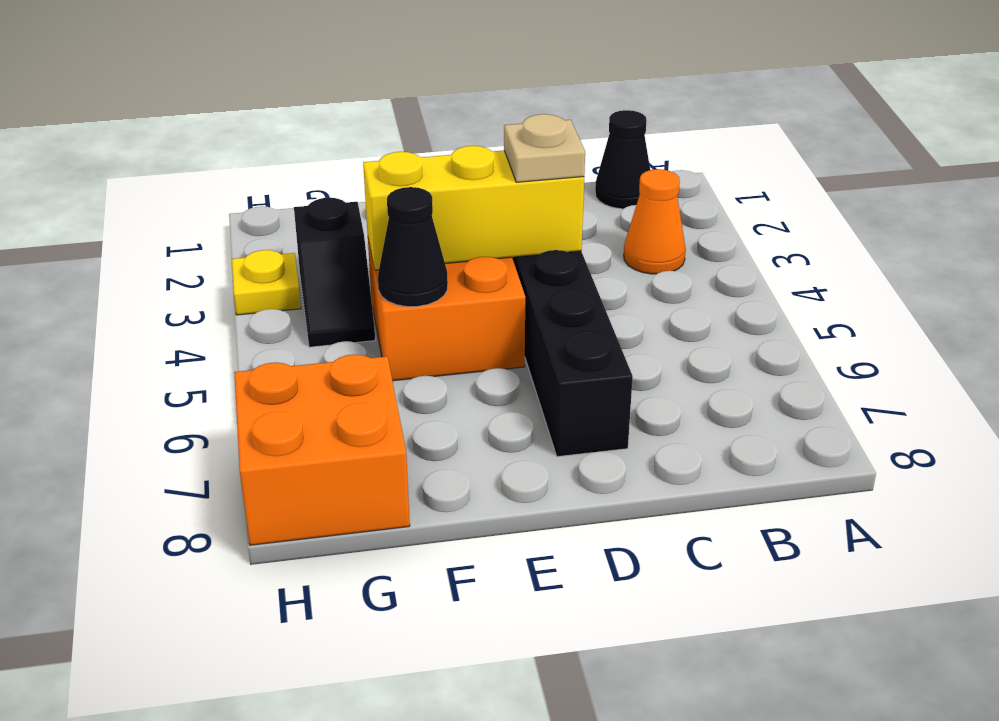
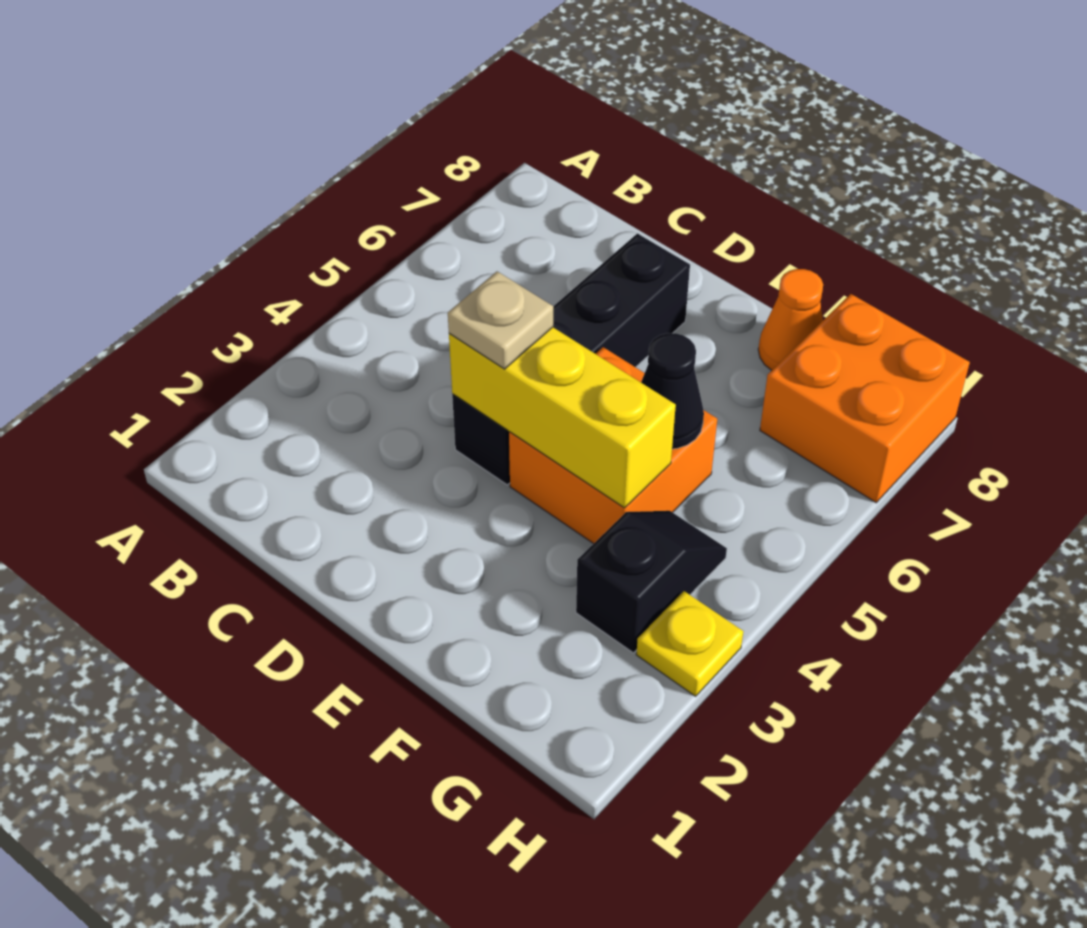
black 1x1 cone [595,110,650,209] -> none
orange 1x1 cone [624,169,686,274] -> orange 1x1 cone moved to [758,269,823,370]

